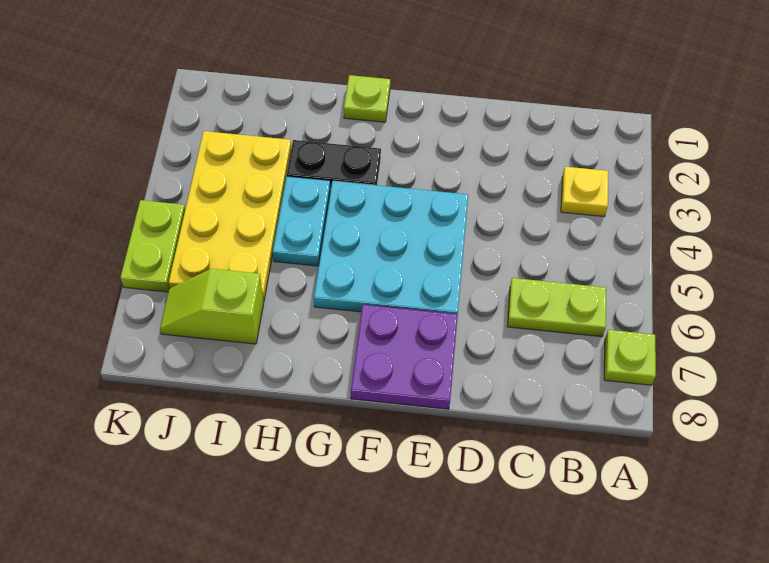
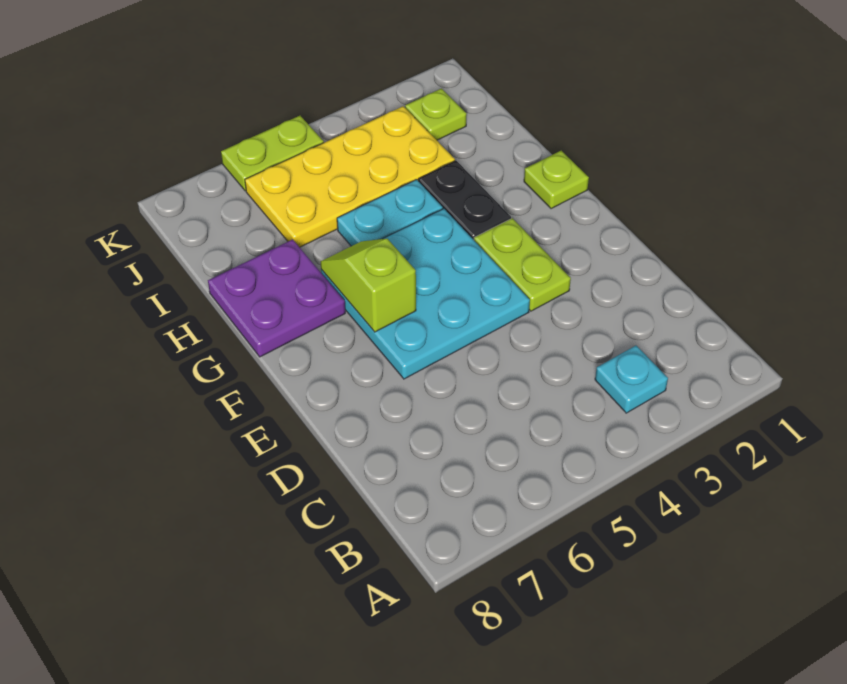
lime 1x1 plate [604,330,656,385] -> lime 1x1 plate moved to [405,89,467,140]
yellow 1x1 plate [561,167,608,216] -> cyan 1x1 plate [595,346,668,413]
lime 1x2 plate [508,278,606,337] -> lime 1x2 plate moved to [474,218,571,311]
purple 2x2 plate [351,305,458,409] -> purple 2x2 plate moved to [208,239,345,357]
lime 1x2 slope [160,269,264,344] -> lime 1x2 slope moved to [321,239,416,332]

